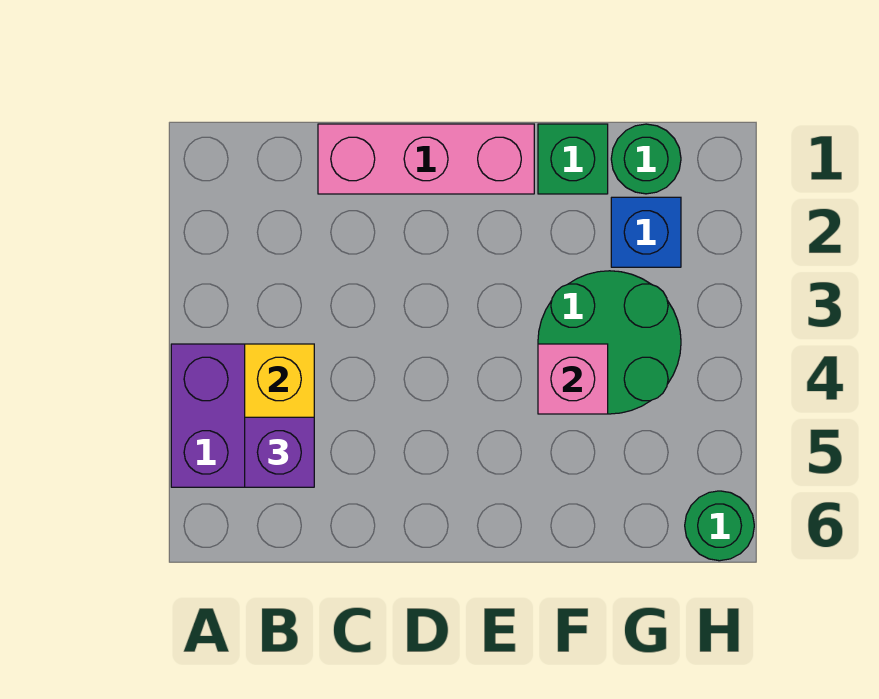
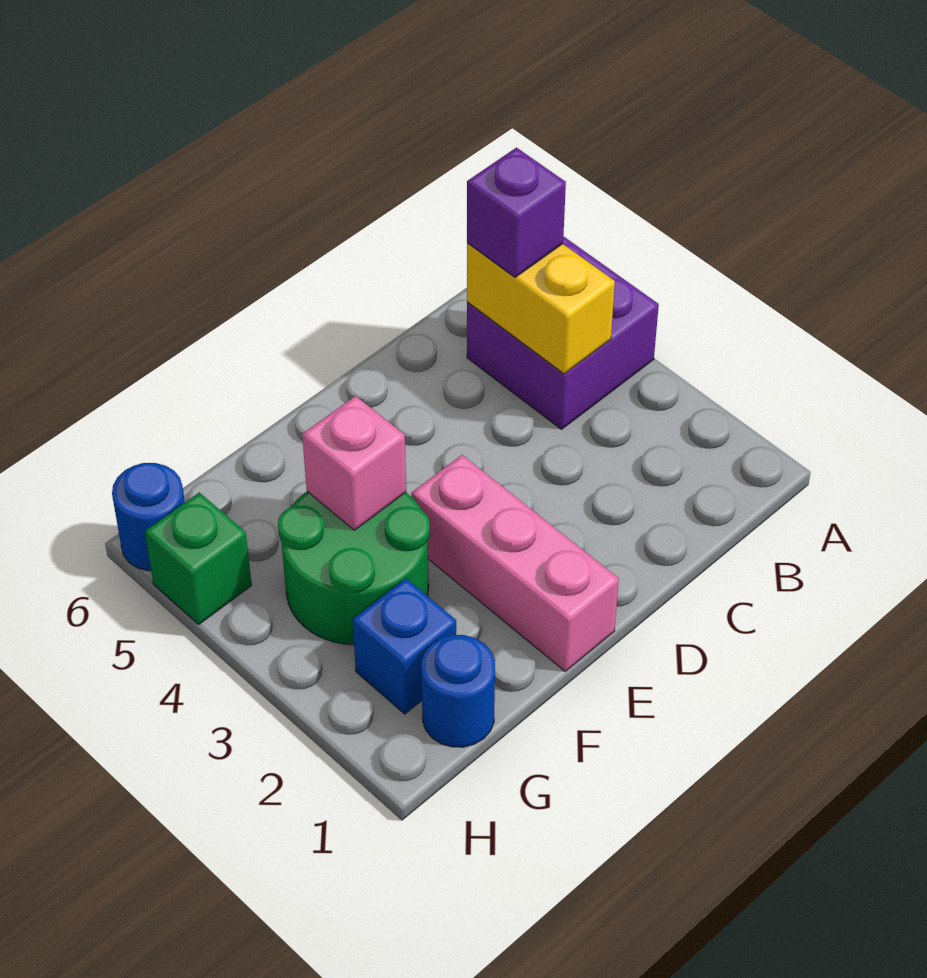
pink 1x3 brick [318,124,534,194] -> pink 1x3 brick turned to [411,455,619,671]
green 1x1 brick [538,124,608,194] -> green 1x1 brick moved to [145,492,252,624]
green 1x1 round brick [611,124,681,194] -> blue 1x1 round brick [421,635,495,747]
green 1x1 round brick [685,491,754,561] -> blue 1x1 round brick [112,463,185,571]

